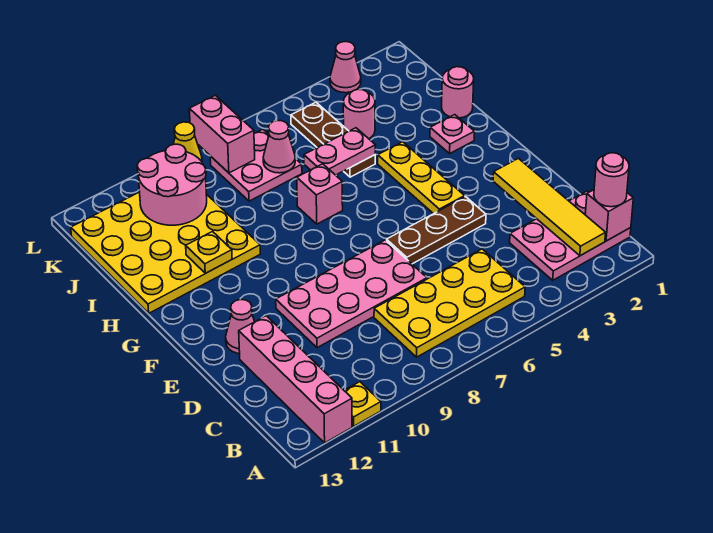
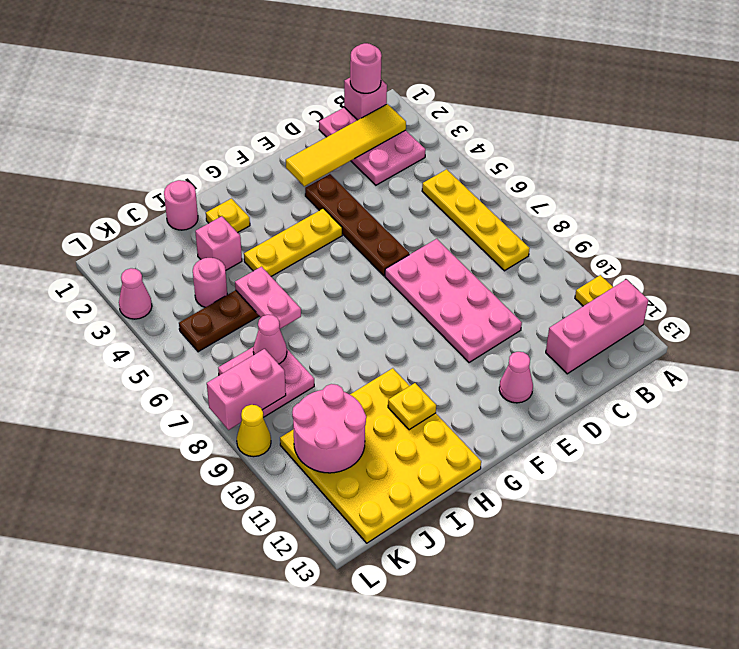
pink 1x4 brick [239,316,352,443] -> pink 1x3 brick [546,279,648,374]
yellow 2x4 plate [374,249,525,357] -> yellow 1x4 plate [422,169,530,271]
brown 1x3 plate [387,197,486,264] -> brown 1x4 plate [305,174,409,276]
pink 1x1 plate [430,115,475,153] -> yellow 1x1 plate [206,199,250,233]
pink 1x1 brick [297,164,343,224] -> pink 1x1 brick moved to [195,216,242,270]

